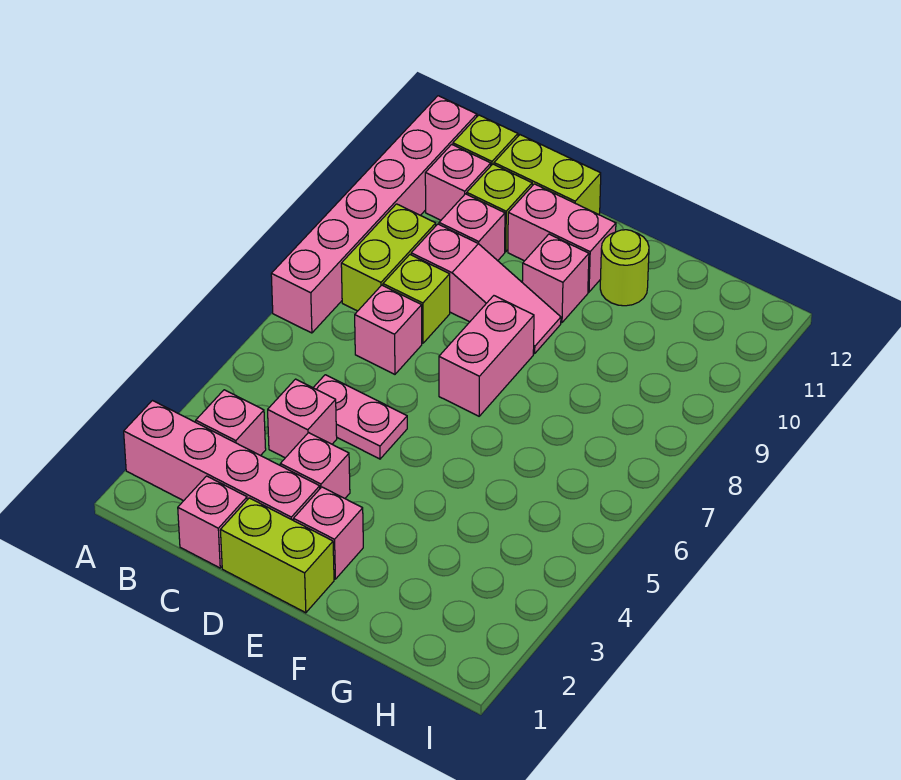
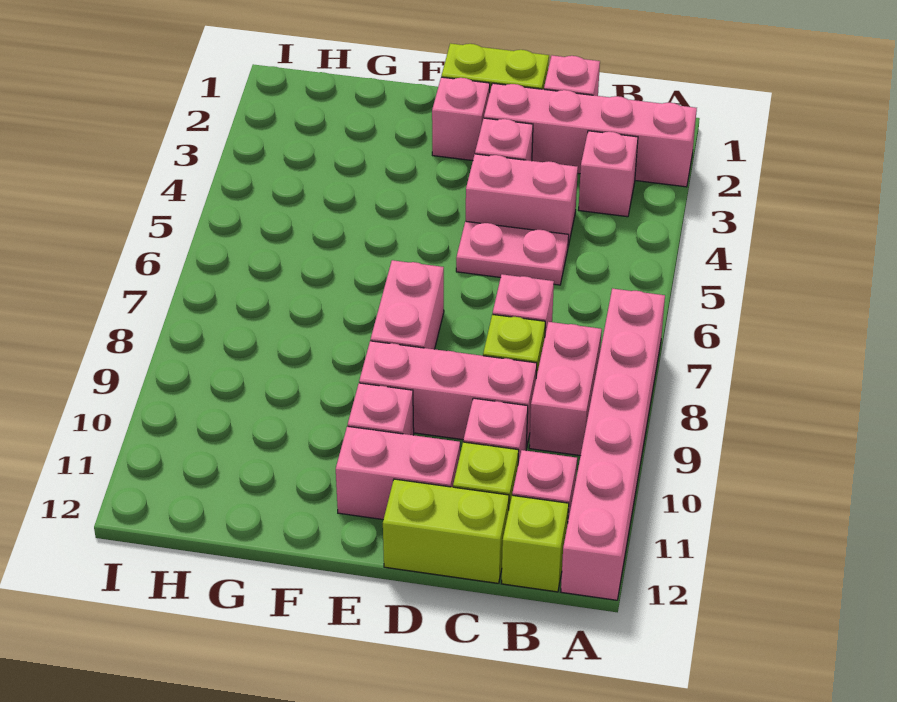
lime 1x2 brick [341,204,436,311] -> pink 1x2 brick [529,322,602,456]
pink 1x1 brick [268,379,337,458] -> pink 1x2 brick [466,154,578,246]
pink 1x3 slope [411,224,561,354] -> pink 1x3 brick [359,341,537,448]
lime 1x1 round brick [600,230,649,306] -> none

